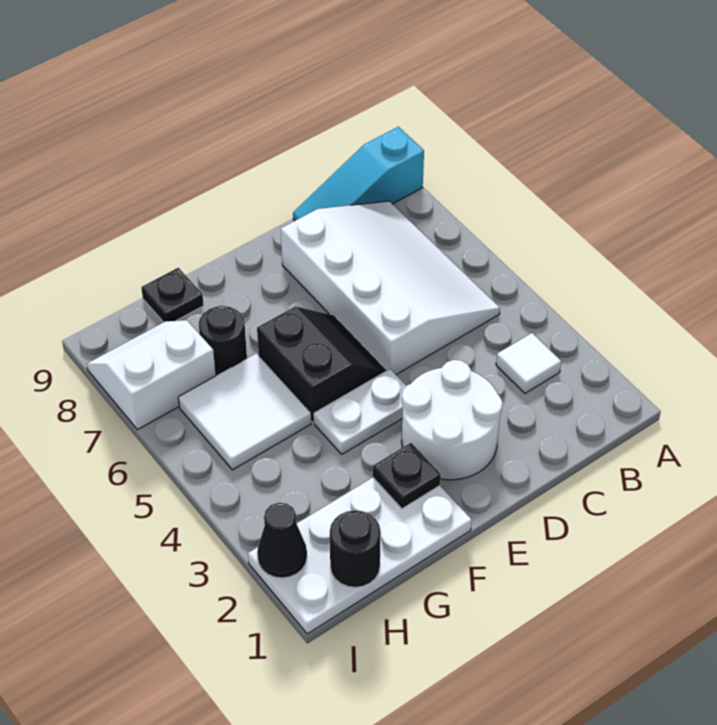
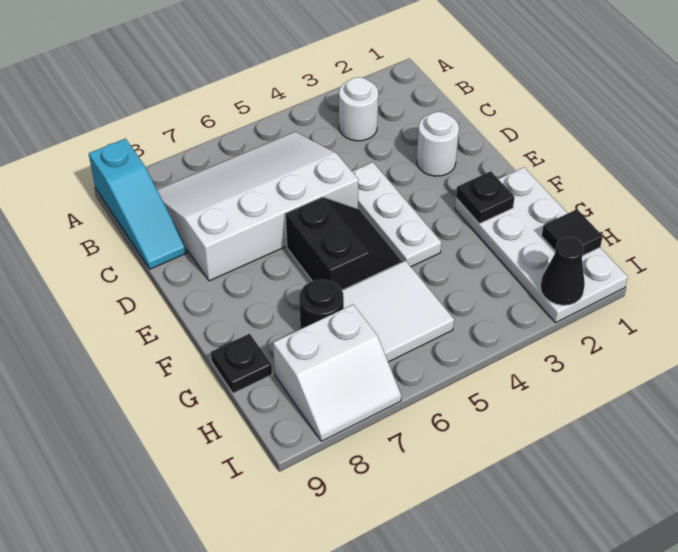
white 1x1 tile [496,333,561,393] -> white 1x1 round brick [339,77,378,141]
white 2x2 round brick [402,360,503,480] -> white 1x1 round brick [417,112,459,176]
white 1x2 plate [314,369,406,454] -> white 1x3 plate [352,162,441,267]
black 2x2 slope [257,306,387,423] -> black 2x2 slope turned to [285,197,402,290]
black 1x1 round brick [330,510,381,587] -> black 1x1 tile [542,209,603,256]
white 2x2 slope [87,320,216,430] -> white 2x2 slope turned to [273,305,401,441]

